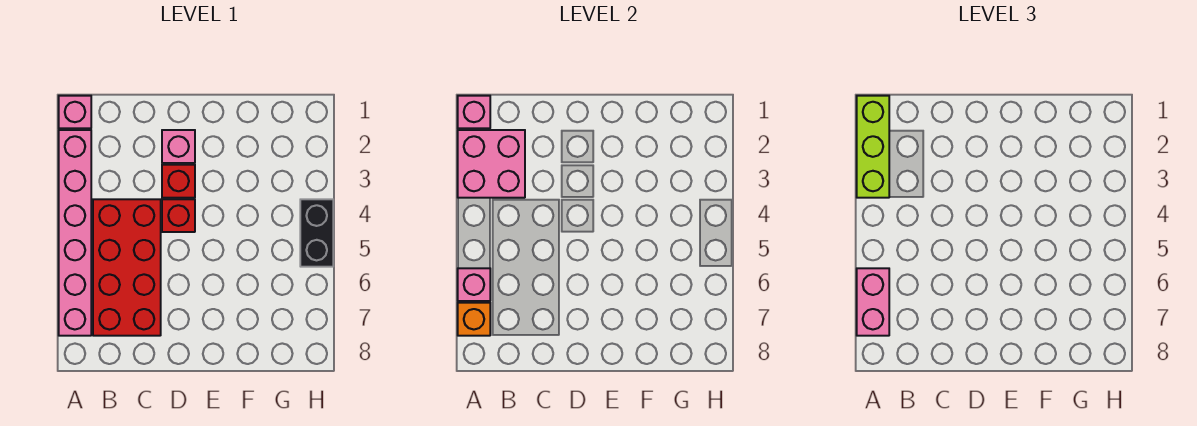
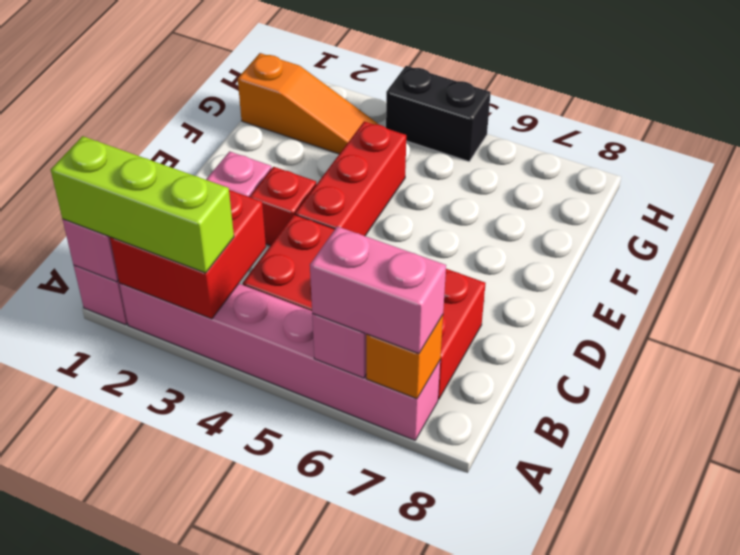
pink 2x2 brick [458,130,525,198] -> red 2x2 brick [110,190,266,319]
red 1x1 brick [162,199,195,232] -> red 1x3 brick [295,121,406,236]
none -> orange 1x3 slope [238,53,379,154]

